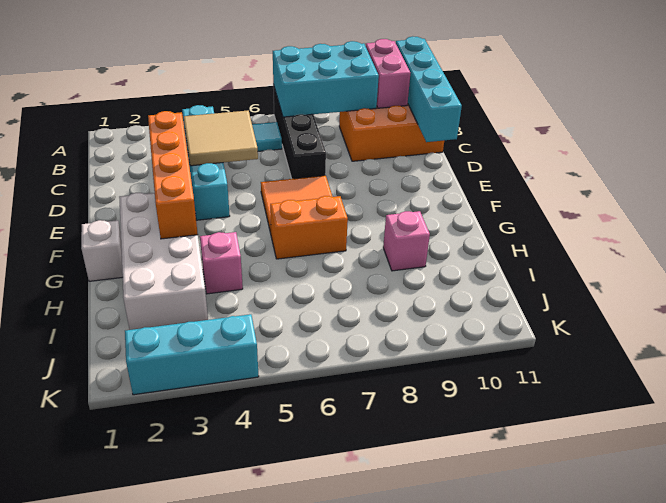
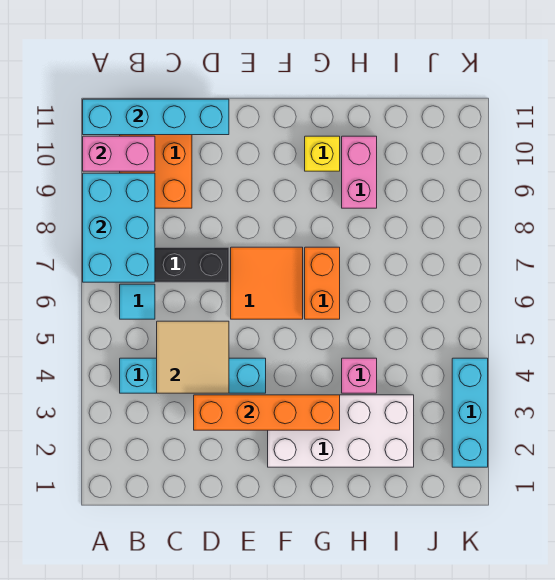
white 1x1 brick [81,220,123,281] -> none
none -> yellow 1x1 brick [305,136,340,171]
pink 1x1 brick [383,211,430,271] -> pink 1x2 brick [342,136,377,208]

